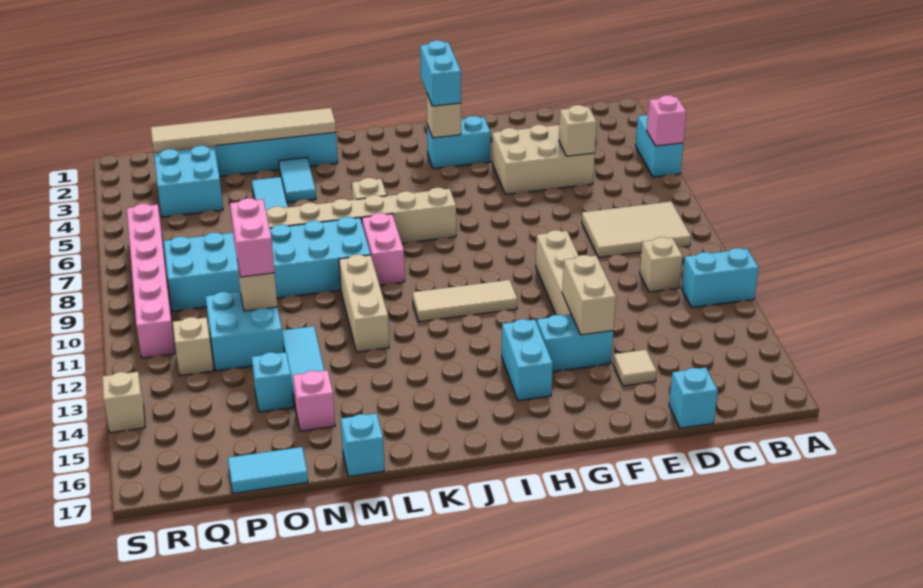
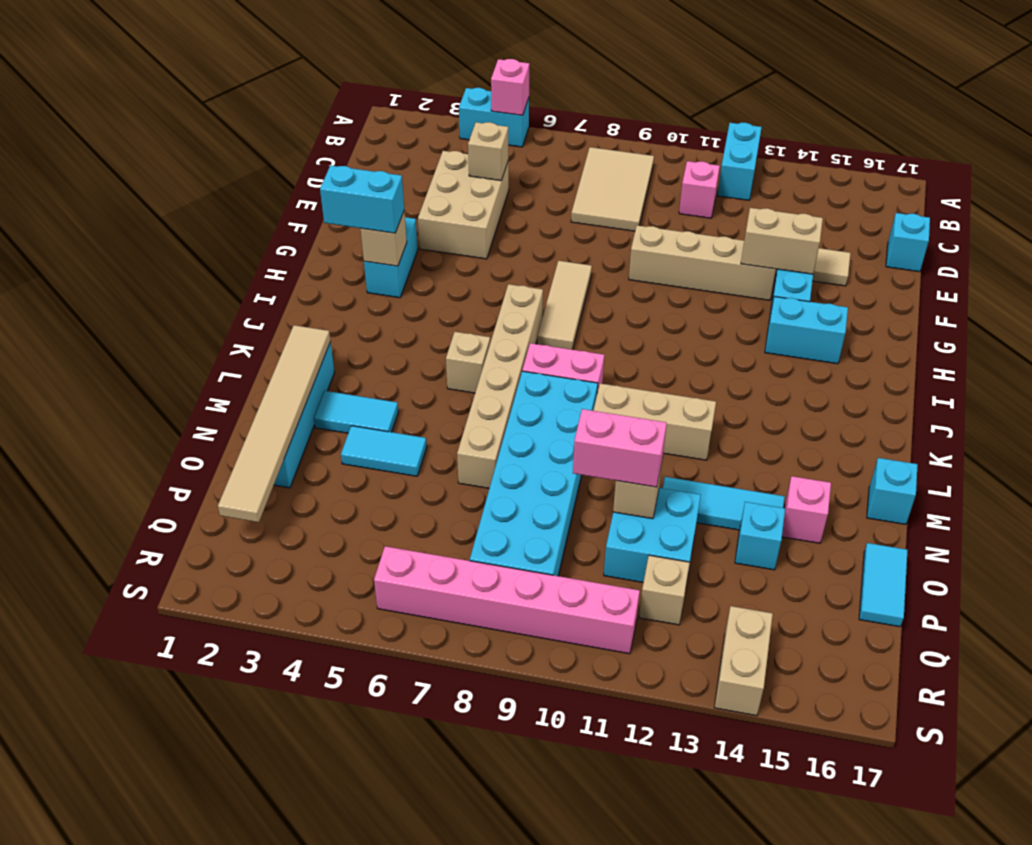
tan 1x1 brick [640,237,683,292] -> pink 1x1 brick [679,161,720,218]
tan 1x3 tile [413,280,517,322] -> tan 1x3 tile moved to [537,261,592,349]
cyan 2x2 brick [154,146,223,217] -> none
tan 1x1 brick [102,372,145,433] -> tan 1x2 brick [714,606,773,716]

